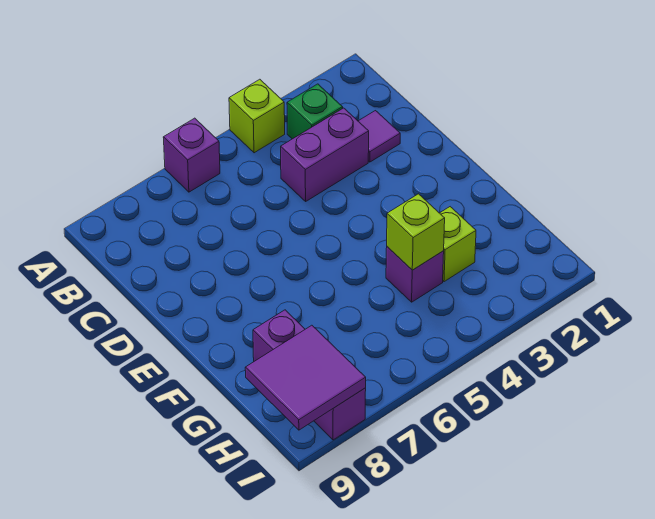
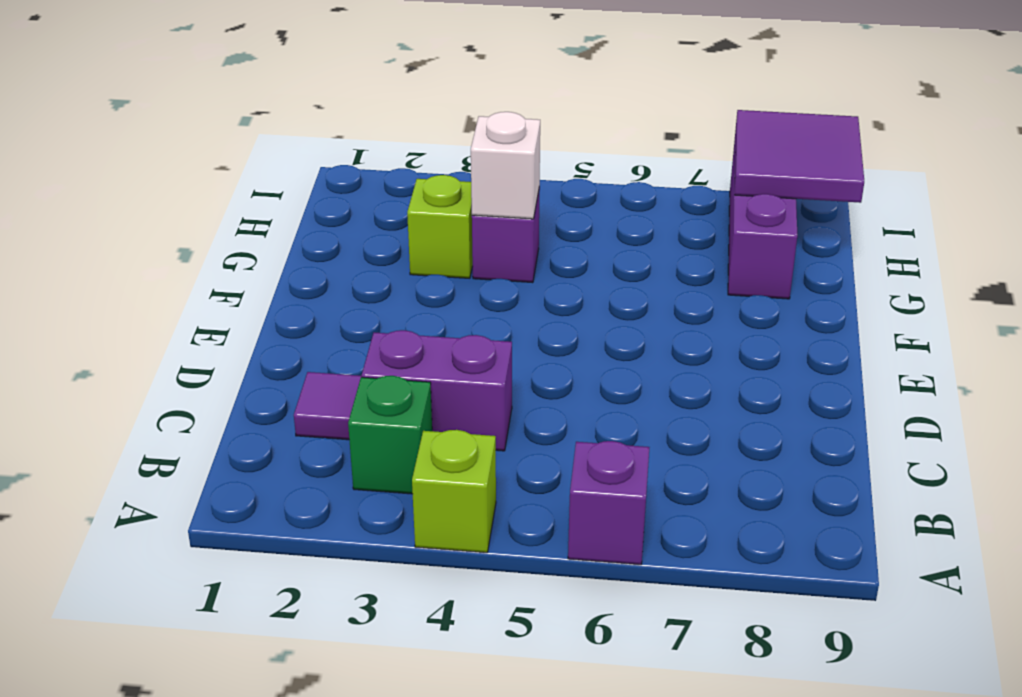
lime 1x1 brick [387,194,445,270] -> white 1x1 brick [471,112,540,219]

